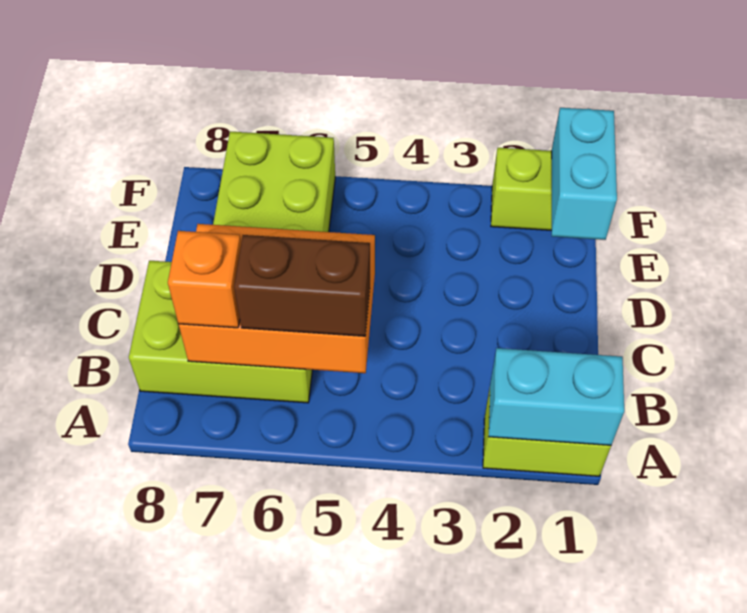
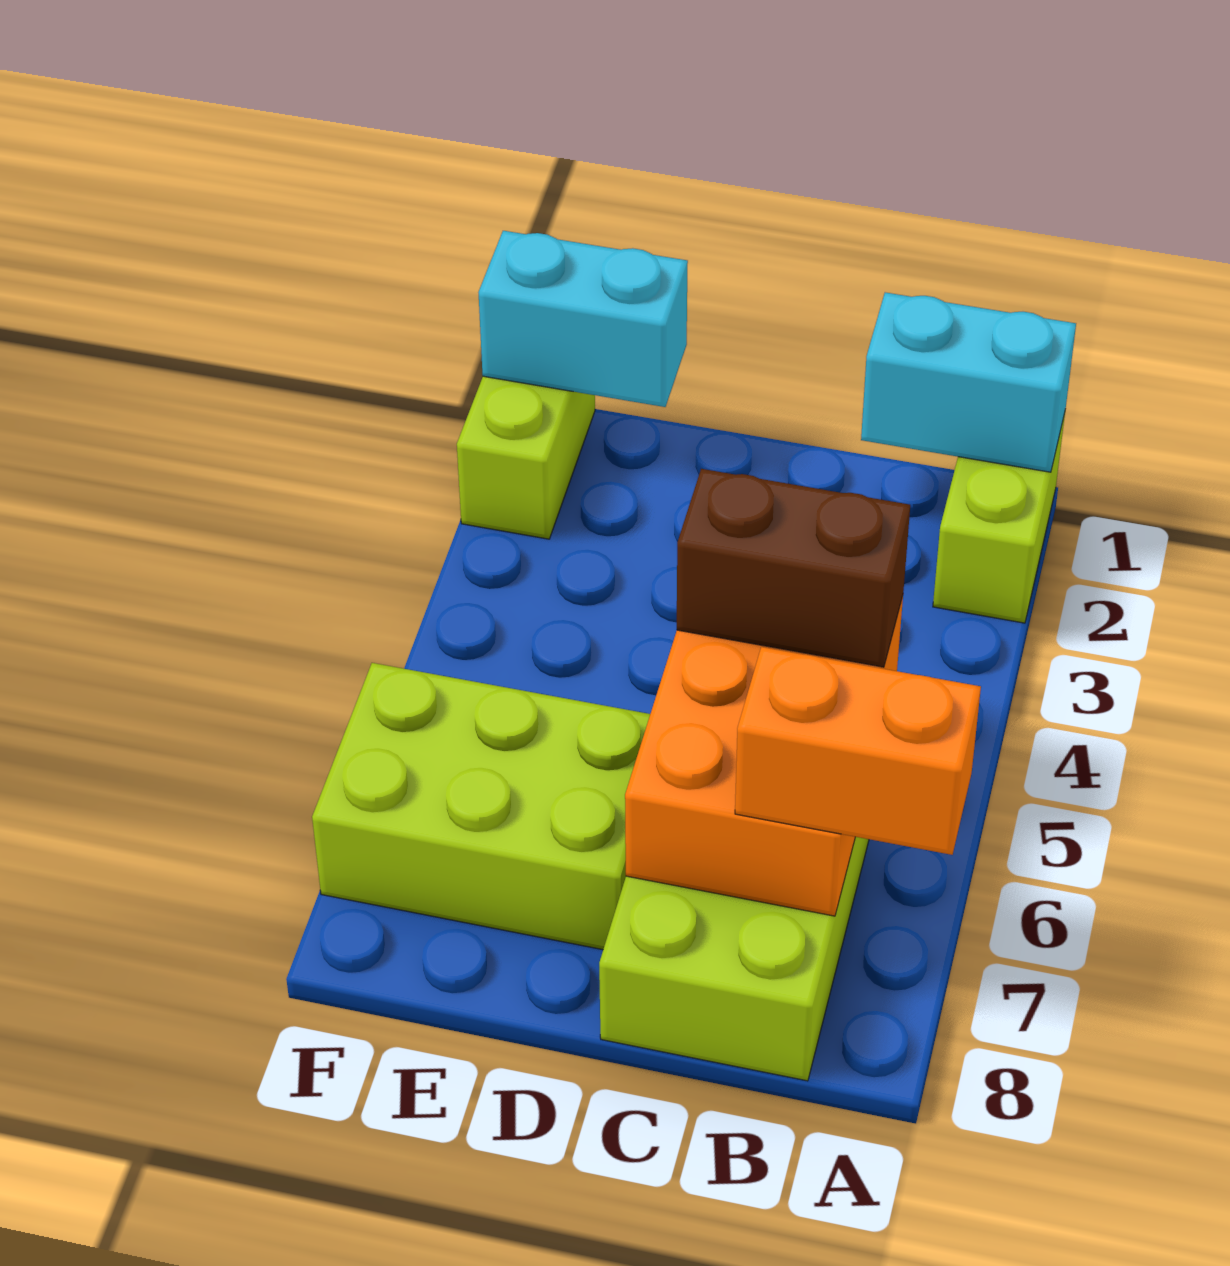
cyan 1x2 brick [489,348,624,445] -> cyan 1x2 brick turned to [861,292,1076,472]
brown 1x2 brick [234,235,370,336] -> brown 1x2 brick turned to [677,469,910,667]
orange 1x1 brick [168,231,241,328] -> orange 1x2 brick [735,647,981,855]

